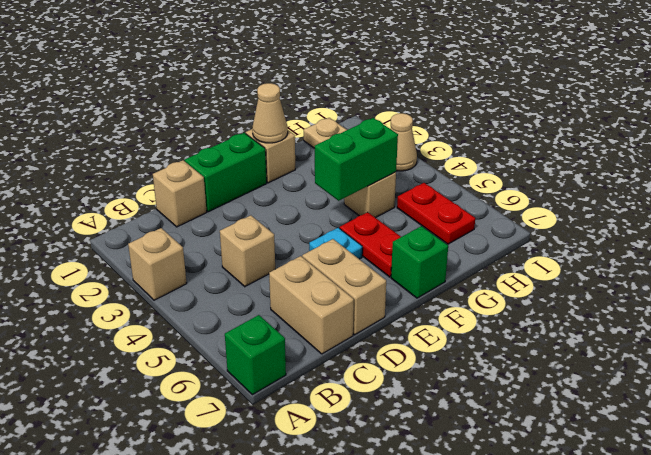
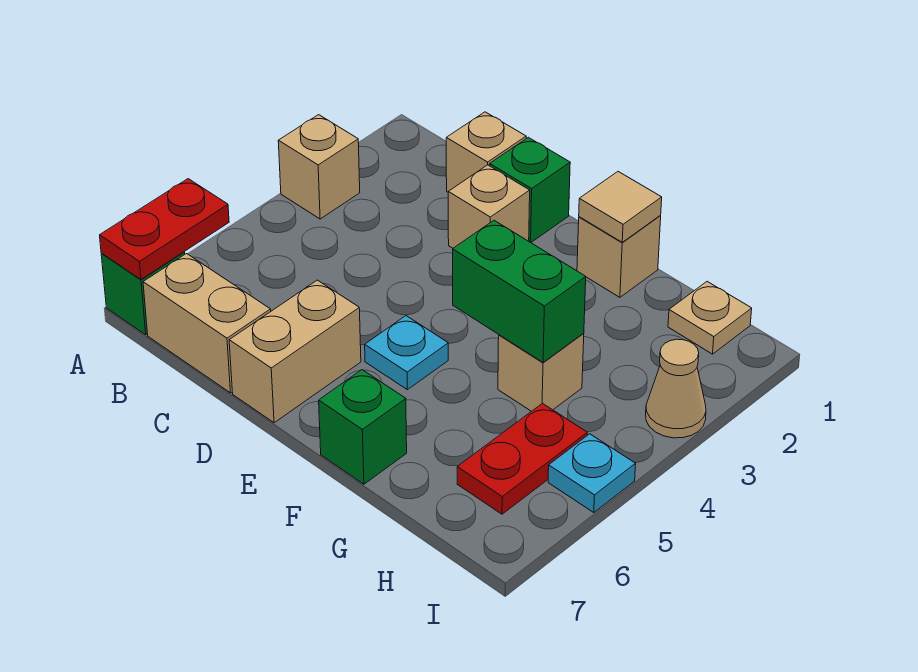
tan 1x1 brick [220,215,275,287] -> tan 1x1 brick moved to [448,165,530,248]
tan 1x2 brick [269,256,354,354] -> tan 1x2 brick turned to [143,254,271,393]
green 1x2 brick [185,133,267,212] -> green 1x1 brick [490,137,570,242]
tan 1x1 cone [252,83,288,143] -> tan 1x1 tile [579,172,662,242]
red 1x2 plate [340,212,401,277] -> red 1x2 plate moved to [100,179,229,279]
none -> cyan 1x1 plate [548,434,636,513]

